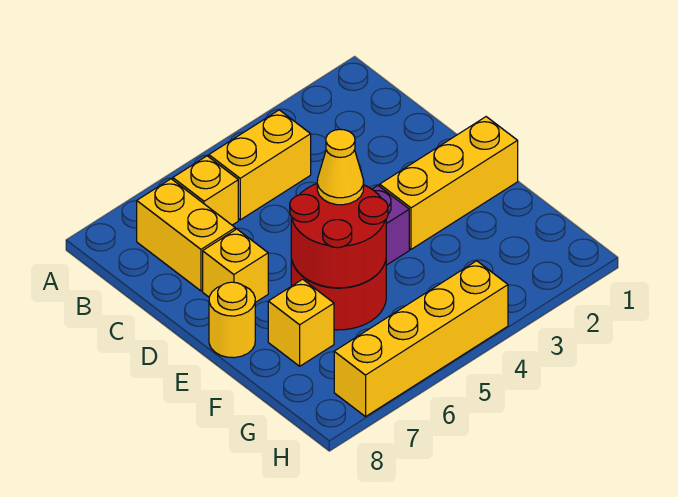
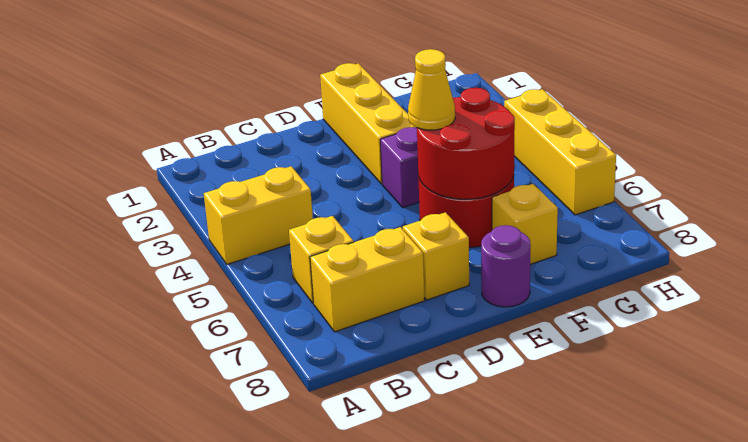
yellow 1x2 brick [209,110,311,220] -> yellow 1x2 brick turned to [204,166,313,264]
yellow 1x1 round brick [209,282,255,358] -> purple 1x1 round brick [481,225,531,307]
yellow 1x4 brick [334,261,508,417] -> yellow 1x3 brick [504,89,616,215]

